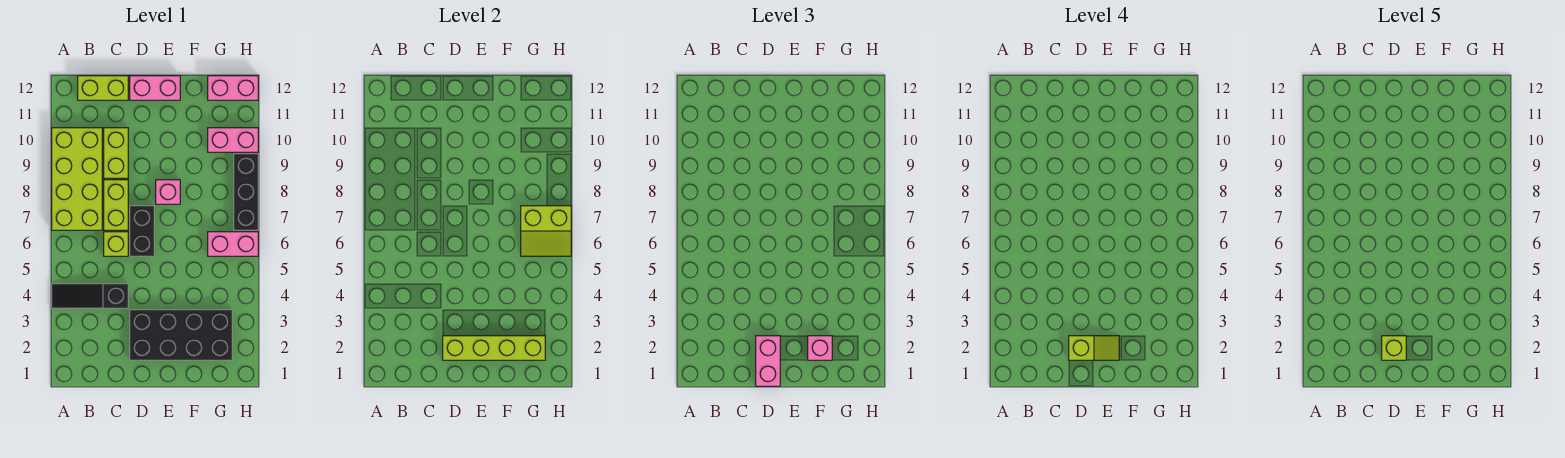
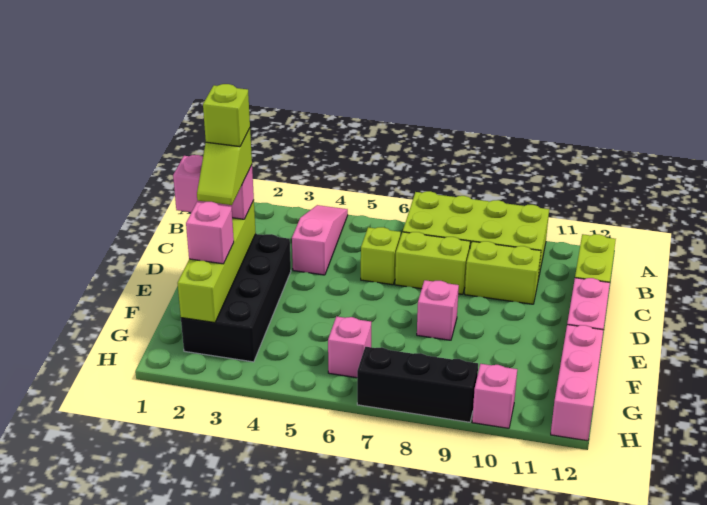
black 1x3 slope [52,284,128,308] -> pink 1x3 slope [292,205,348,275]
black 1x2 brick [130,206,154,256] -> none
pink 1x2 brick [208,232,258,256] -> pink 1x1 brick [328,316,371,378]
lime 2x2 slope [521,206,571,256] -> none
pink 1x2 brick [208,128,258,152] -> pink 1x1 brick [472,364,517,428]
pink 1x2 brick [208,76,258,100] -> pink 1x3 brick [551,325,603,441]

